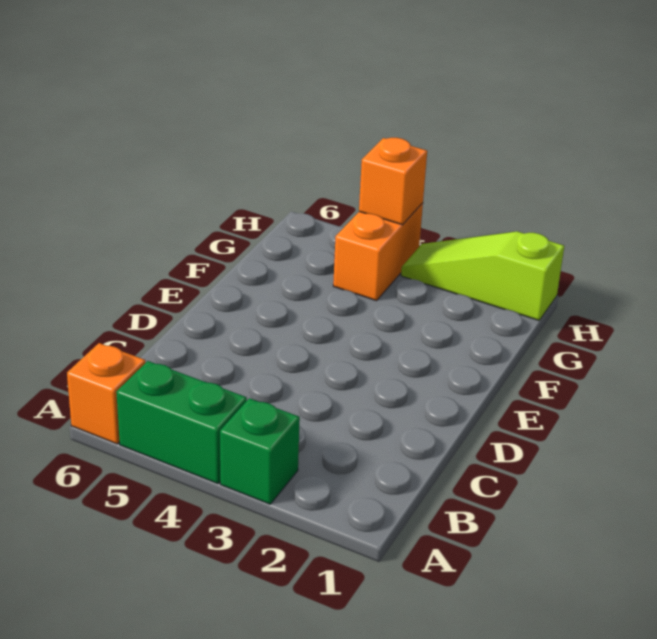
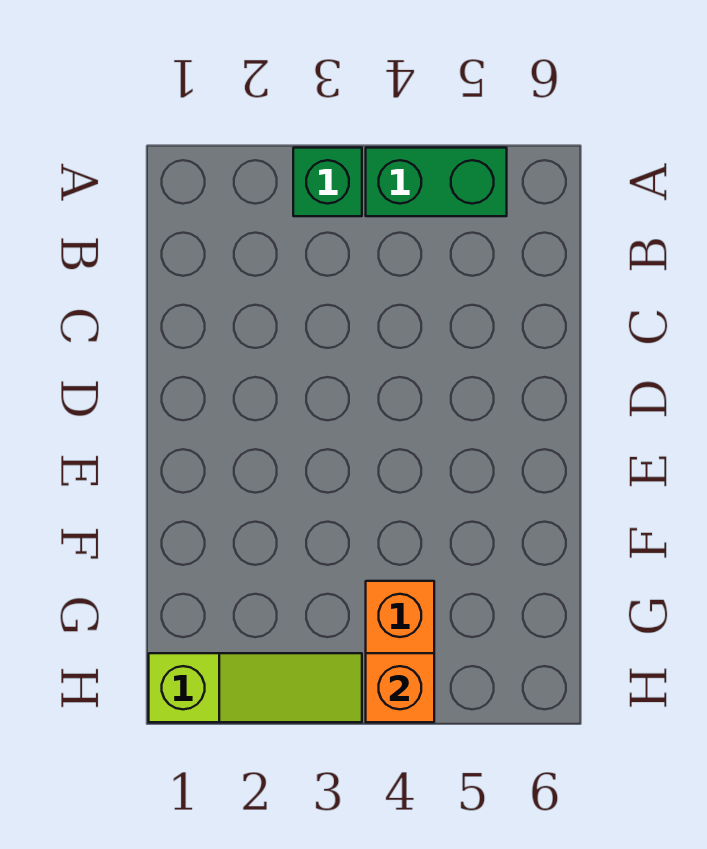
orange 1x1 brick [67,343,145,444] -> none

